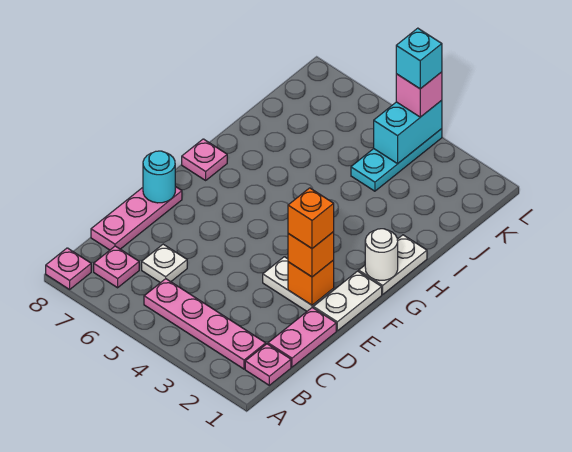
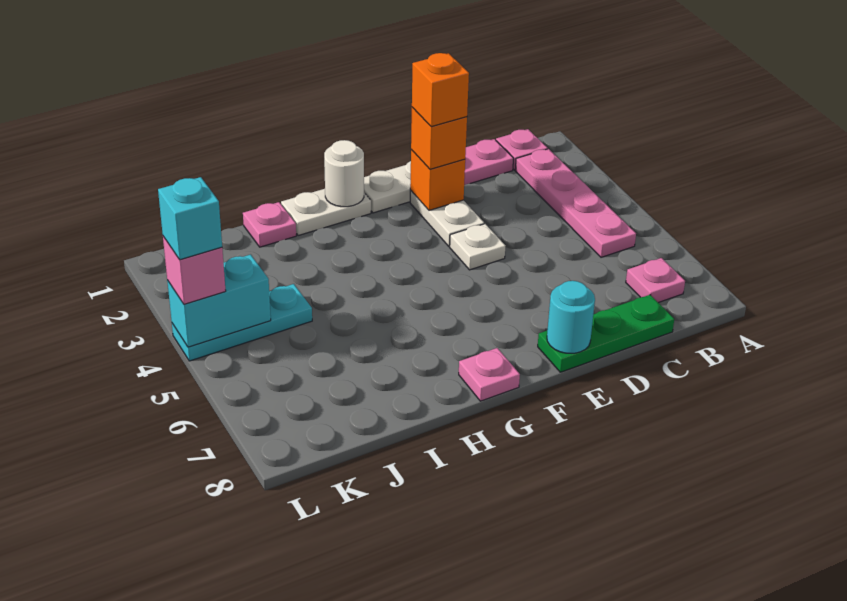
pink 1x1 plate [46,248,91,289] -> pink 1x1 plate moved to [243,202,296,247]
white 1x1 plate [142,244,187,283] -> white 1x1 plate moved to [450,224,505,270]
pink 1x3 plate [91,187,182,250] -> green 1x3 plate [538,295,674,372]

